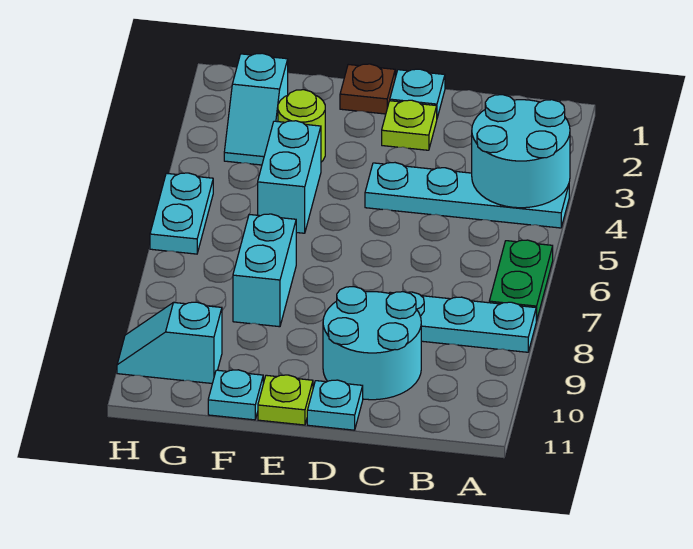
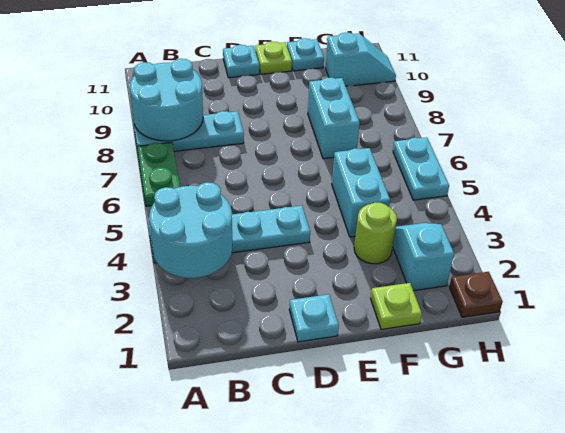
cyan 2x2 round brick [323,287,421,400] -> cyan 2x2 round brick moved to [130,59,203,141]
lime 1x1 plate [382,100,437,150] -> lime 1x1 plate moved to [370,283,422,329]
brown 1x1 plate [340,64,395,114] -> brown 1x1 plate moved to [449,272,503,317]

